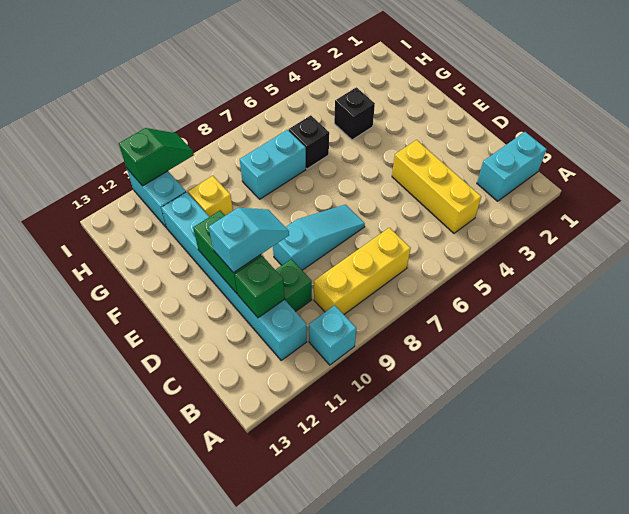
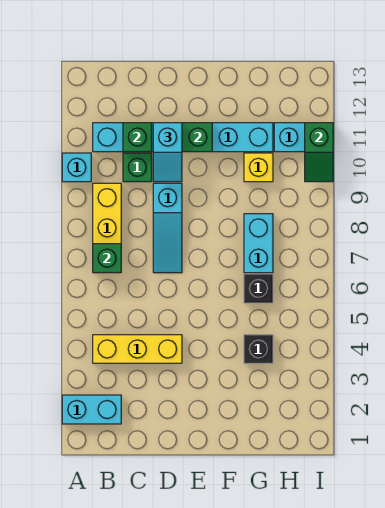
cyan 1x2 brick [477,132,547,201] -> cyan 1x2 brick turned to [62,395,121,424]
none -> green 1x1 brick [93,244,121,273]

